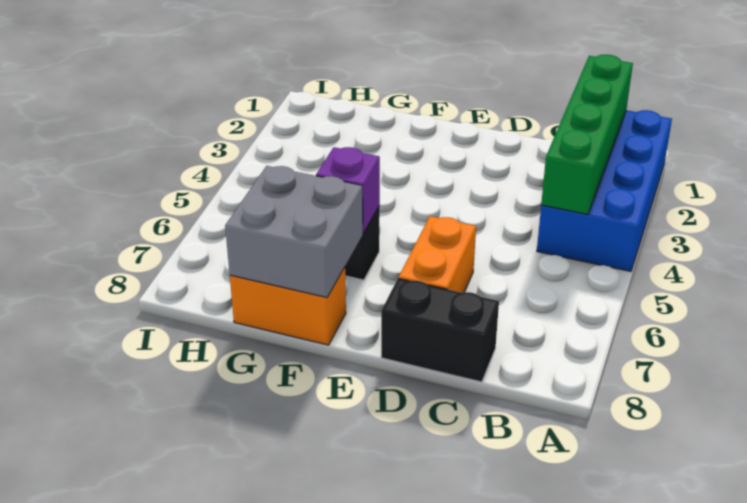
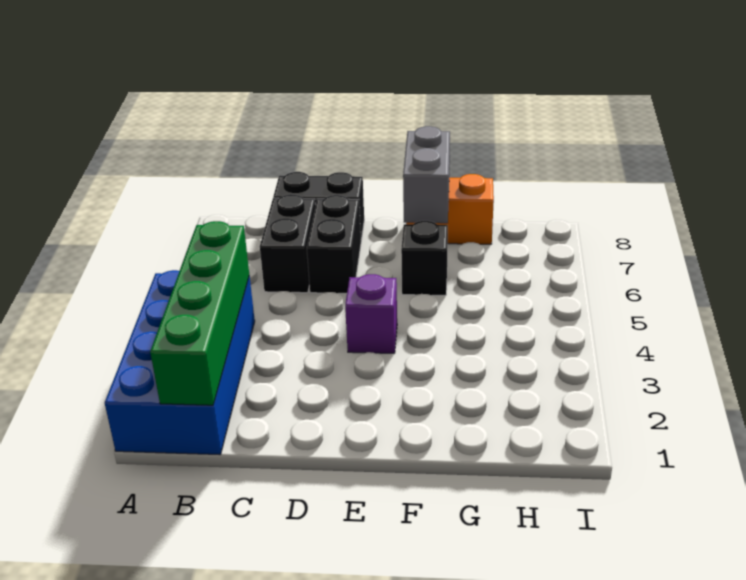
none -> black 1x2 brick [260,194,315,293]
orange 1x2 brick [399,216,476,293] -> black 1x2 brick [307,195,361,293]
purple 1x1 brick [316,147,380,233] -> purple 1x1 brick moved to [345,274,397,353]
grey 2x2 brick [225,166,363,297] -> grey 1x2 brick [403,126,450,223]

